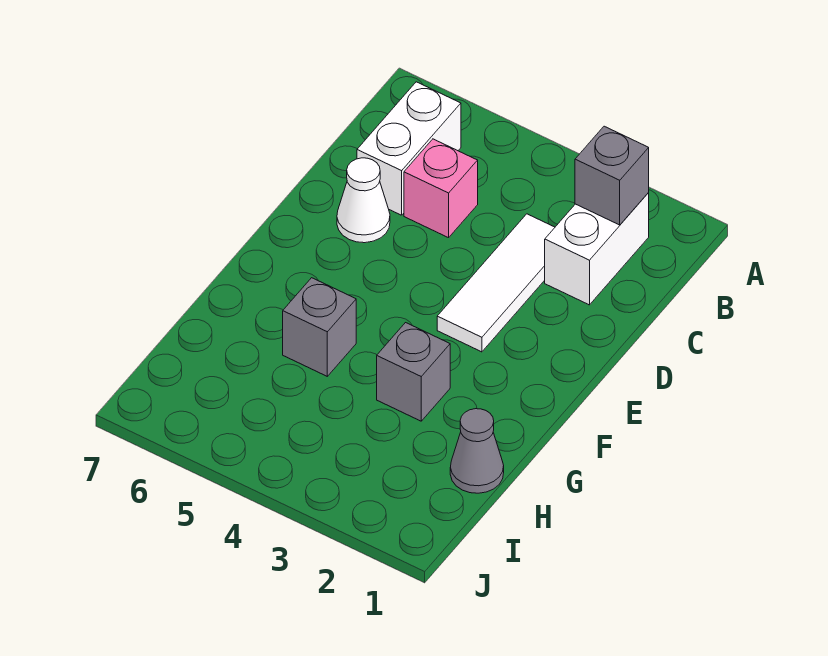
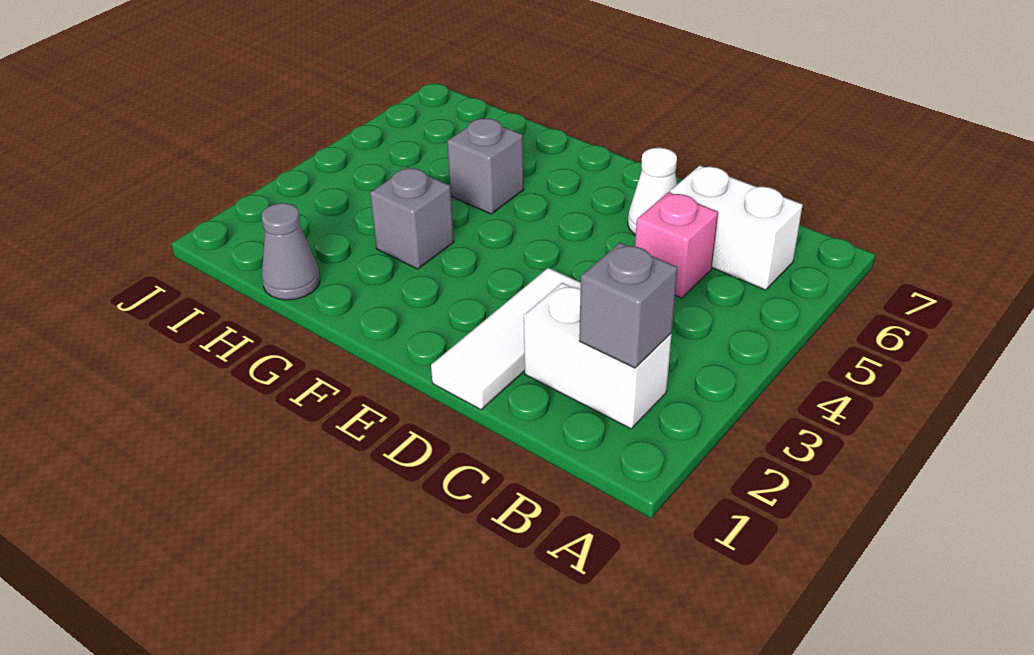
white 1x3 tile [437,214,555,352] -> white 1x3 tile turned to [431,268,581,410]

